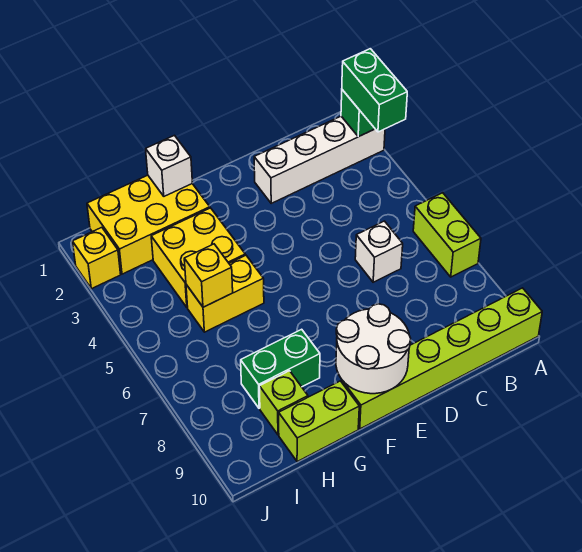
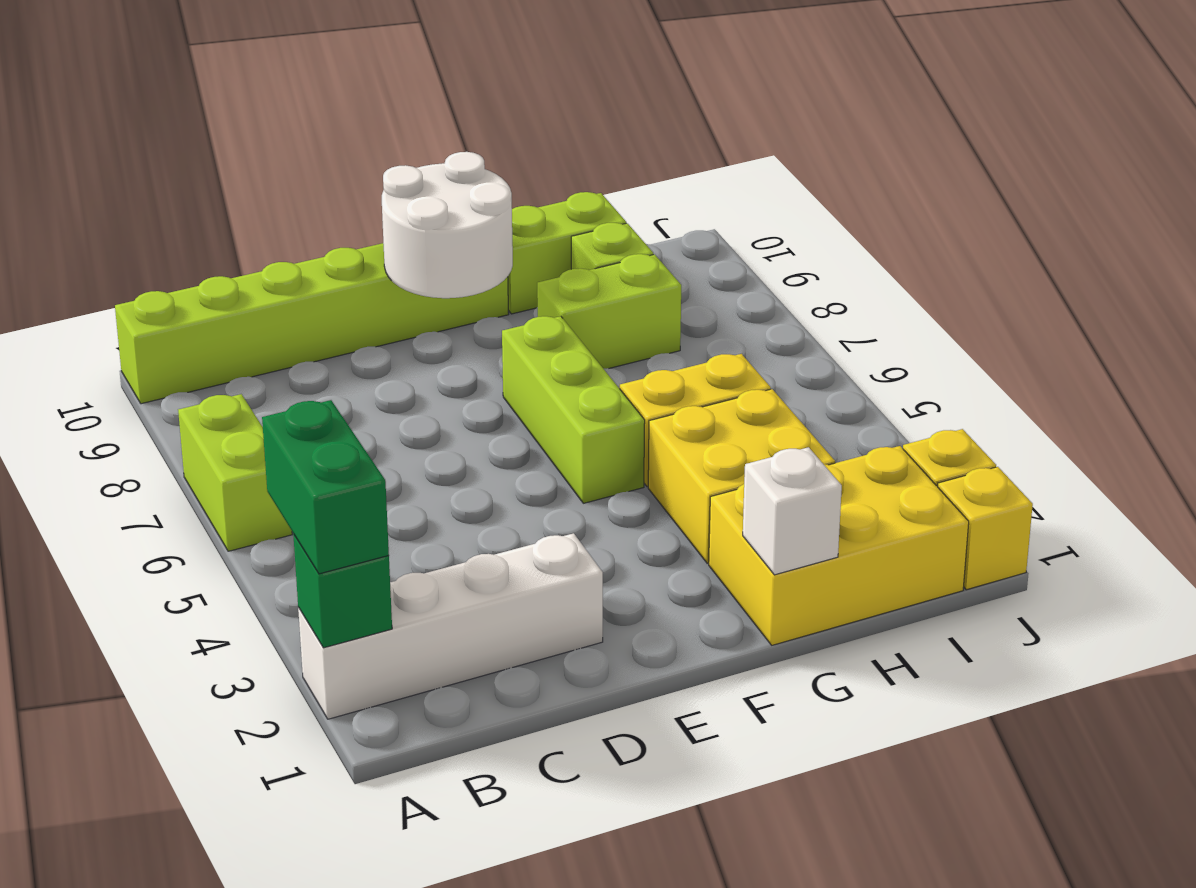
white 1x1 brick [355,221,403,282] -> none
none -> lime 1x3 brick [502,316,645,503]
green 1x2 brick [241,329,320,408] -> lime 1x2 brick [537,254,681,369]
yellow 1x1 brick [184,244,233,307] -> yellow 1x1 brick moved to [938,467,1033,590]

